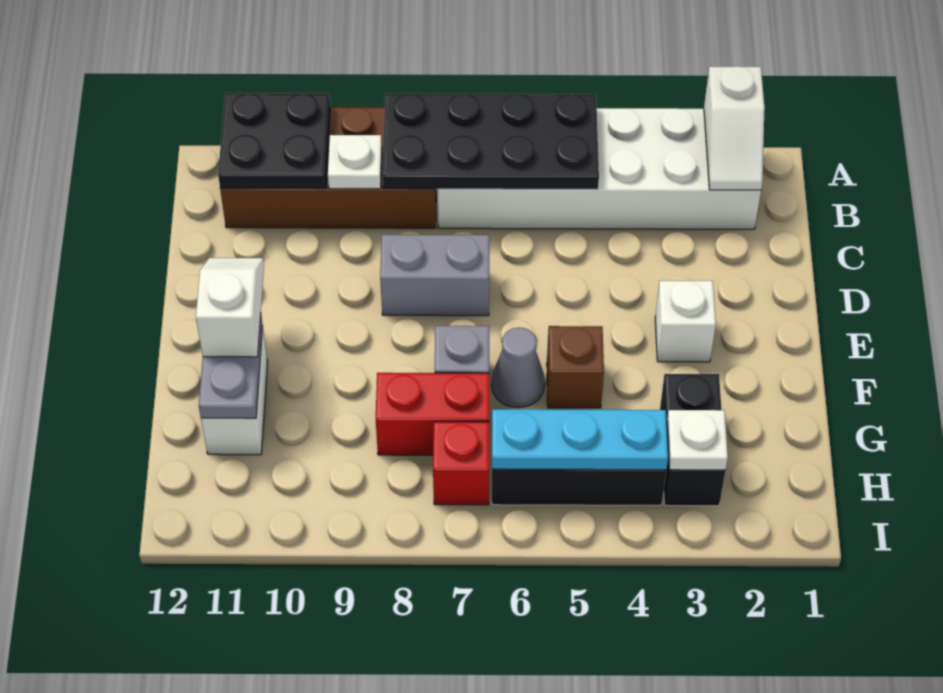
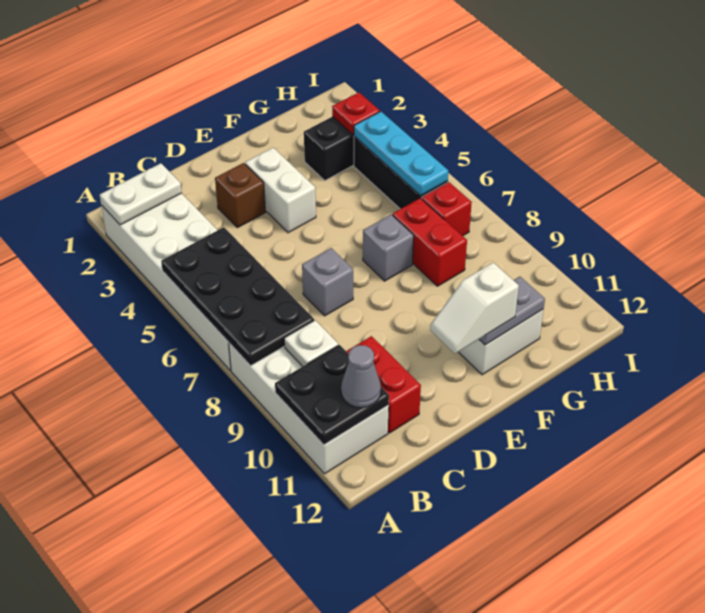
white 1x2 slope [704,66,765,190] -> white 1x2 plate [100,163,182,225]
brown 2x4 brick [220,107,436,228] -> white 2x4 brick [229,343,389,474]
none -> red 1x2 brick [346,336,421,433]
grey 1x2 brick [380,235,489,316] -> grey 1x1 brick [302,248,353,316]
white 1x1 brick [655,281,716,362] -> white 1x2 brick [245,148,316,233]
brown 1x1 brick [547,326,604,408] -> brown 1x1 brick moved to [215,163,265,228]
grey 1x1 cone [491,327,545,408] -> grey 1x1 cone moved to [341,345,381,408]
white 1x1 plate [667,410,728,470] -> red 1x1 plate [332,92,380,135]

